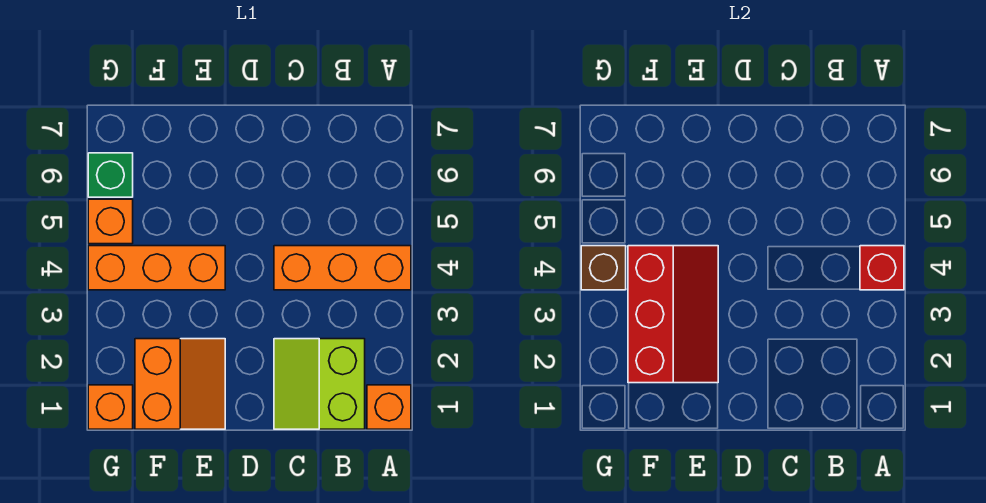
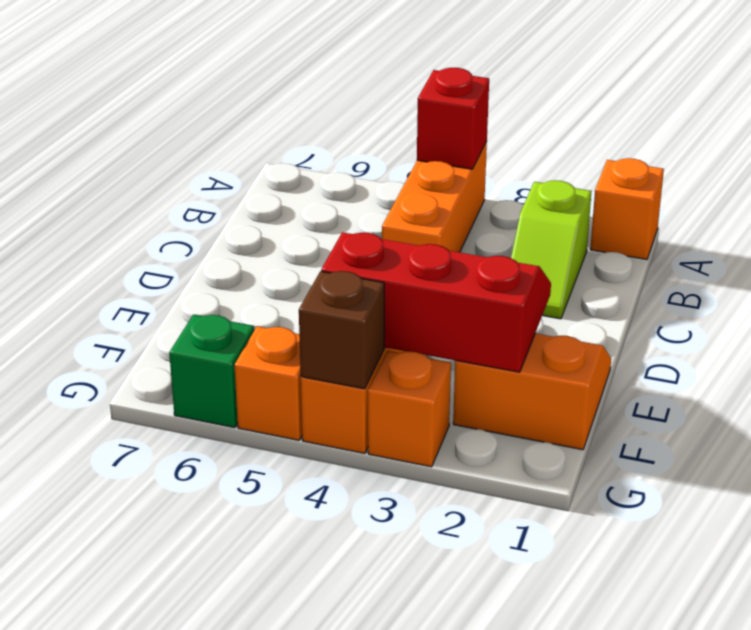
lime 2x2 slope [274,339,365,429] -> lime 1x2 slope [511,180,592,319]
orange 1x1 brick [88,385,133,429] -> orange 1x1 brick moved to [368,351,451,467]

